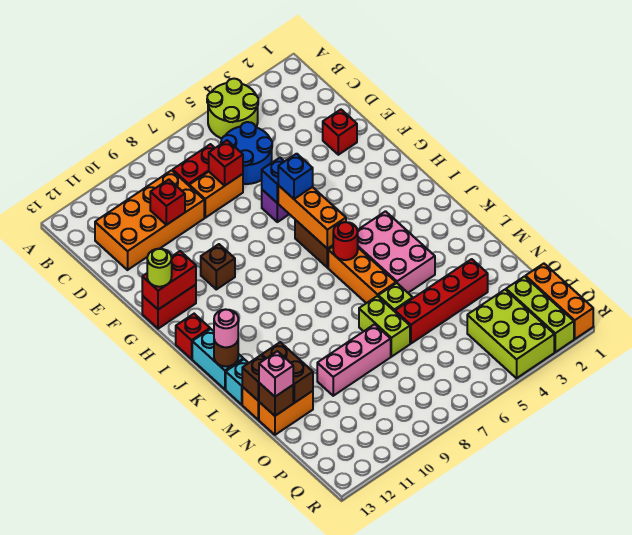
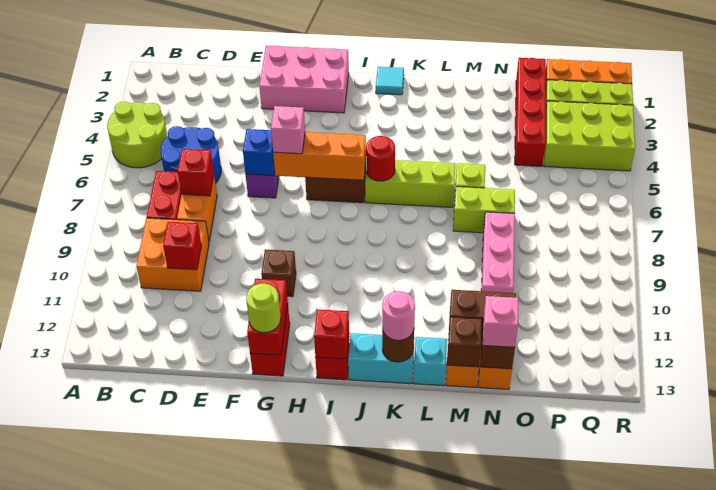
orange 2x4 brick [95,170,204,270] -> orange 2x2 brick [136,218,209,291]
red 1x1 brick [323,109,357,155] -> red 1x1 brick moved to [314,309,349,359]
blue 1x1 brick [278,154,313,199] -> pink 1x1 brick [271,106,305,154]
none -> cyan 1x1 tile [376,67,404,95]
pink 2x3 brick [358,211,435,293] -> pink 2x3 brick moved to [259,46,349,113]
orange 1x3 brick [328,247,396,303] -> lime 1x3 brick [365,160,455,207]
red 1x4 brick [395,259,488,343] -> red 1x4 brick moved to [515,58,546,166]

